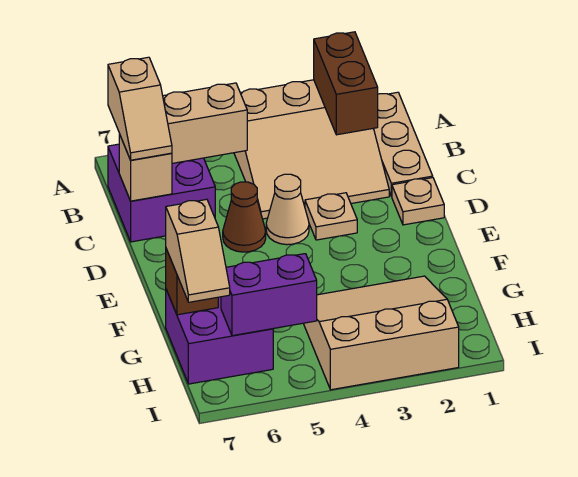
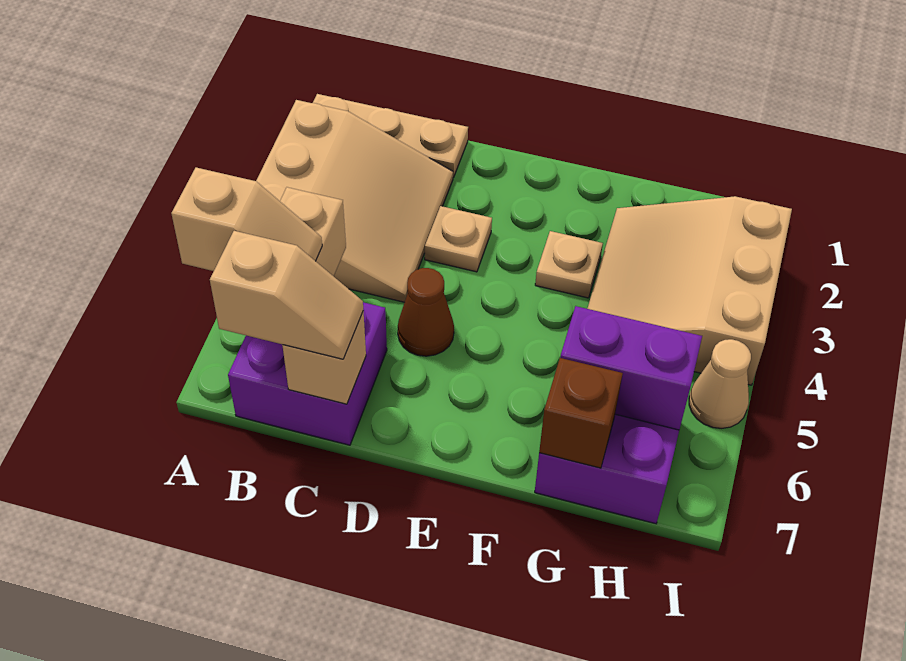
brown 1x2 brick [314,32,378,135] -> none
tan 1x1 plate [392,178,444,225] -> tan 1x1 plate moved to [535,231,603,298]
tan 1x1 cone [266,174,309,245] -> tan 1x1 cone moved to [689,339,751,428]
tan 1x2 slope [166,199,230,302] -> tan 1x2 slope moved to [171,167,322,271]
purple 1x2 brick [221,254,317,336] -> purple 1x2 brick turned to [560,306,702,430]

